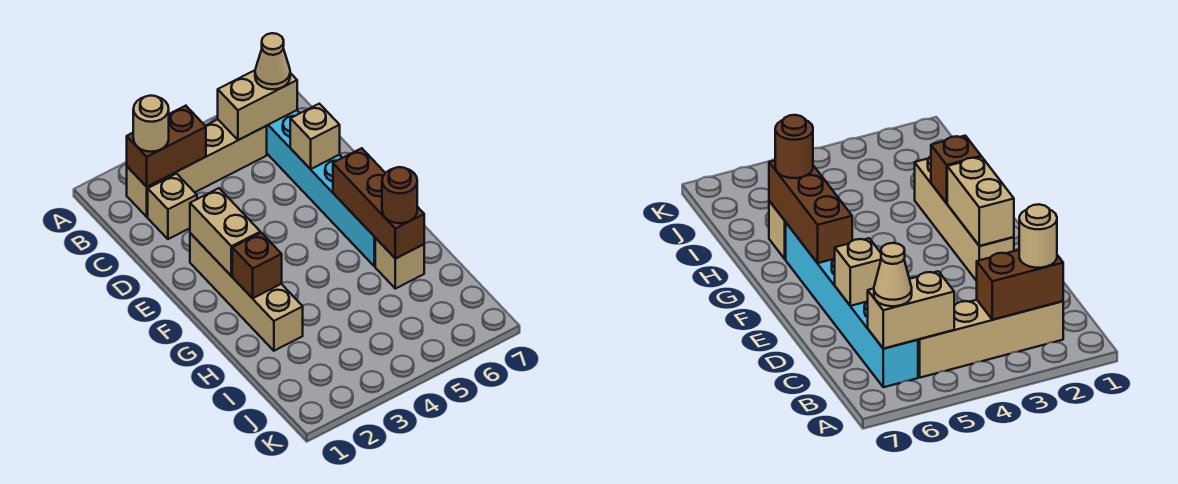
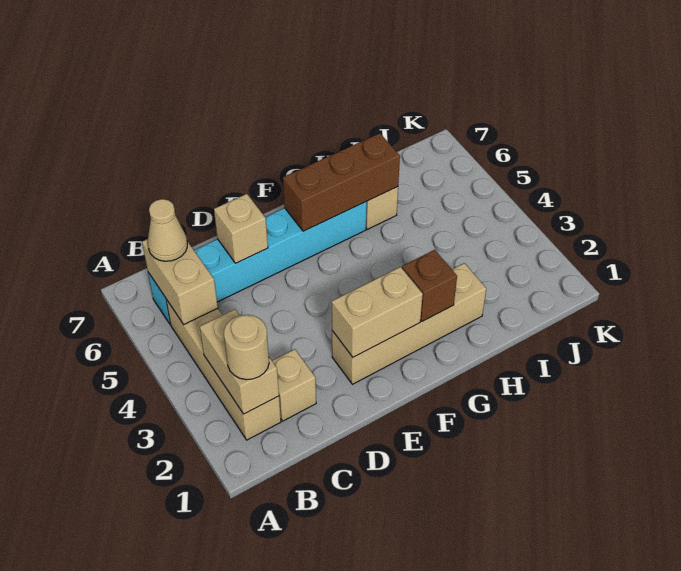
brown 1x2 brick [127,106,206,187] -> tan 1x2 brick [200,309,279,414]
brown 1x1 round brick [382,167,417,223] -> none

